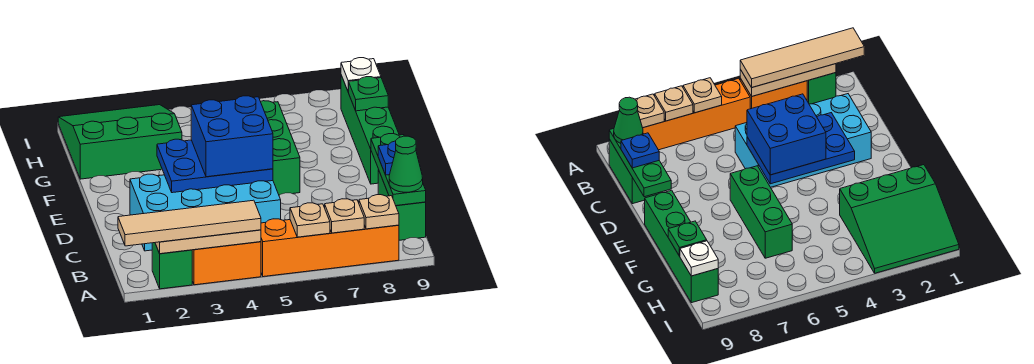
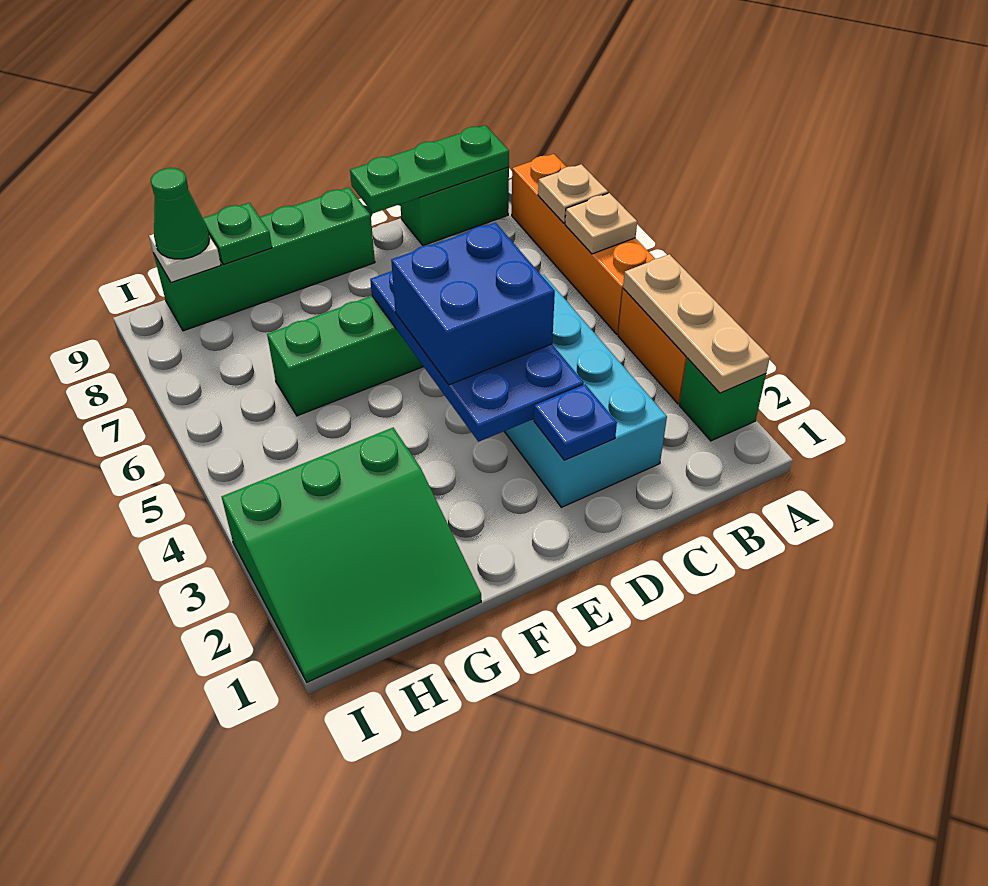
tan 1x4 tile [118,200,261,246] -> none
tan 1x1 plate [359,195,399,229] -> none
green 1x1 cone [389,136,423,192] -> green 1x1 cone moved to [151,168,210,259]
blue 1x1 plate [378,141,396,175] -> blue 1x1 plate moved to [534,384,617,460]
blue 2x3 plate [157,139,273,193] -> blue 2x4 plate [370,271,584,442]
green 3x3 slope [58,105,182,179] -> green 3x3 slope turned to [222,428,481,682]

